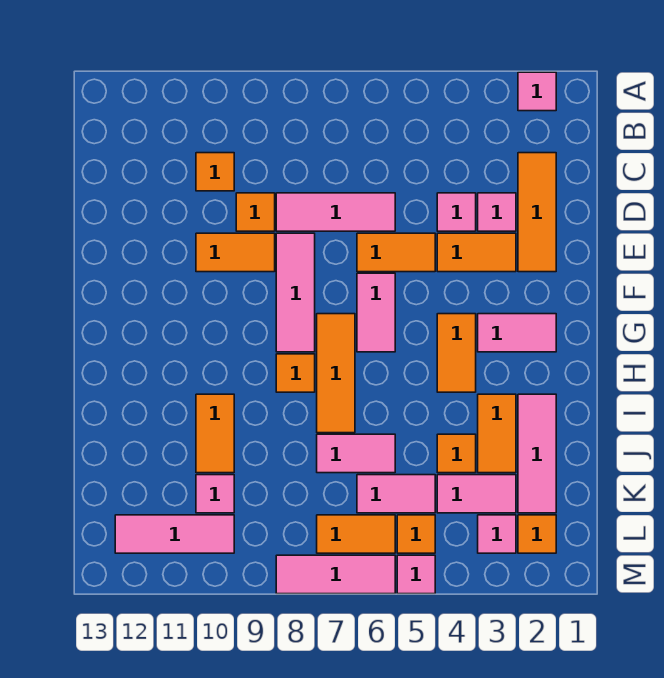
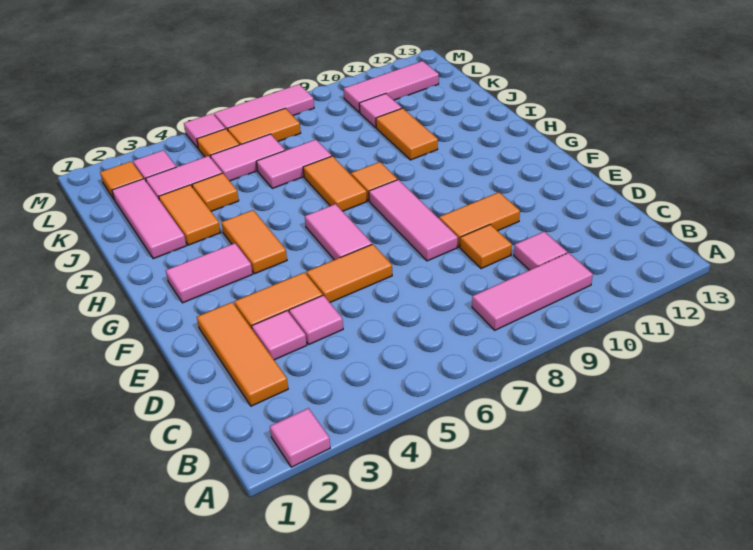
orange 1x1 tile [196,153,234,191] -> pink 1x1 tile [514,232,567,270]
pink 1x3 tile [276,193,395,231] -> pink 1x3 tile moved to [472,253,593,330]
orange 1x3 tile [317,314,355,433] -> orange 1x2 tile [303,156,367,211]

